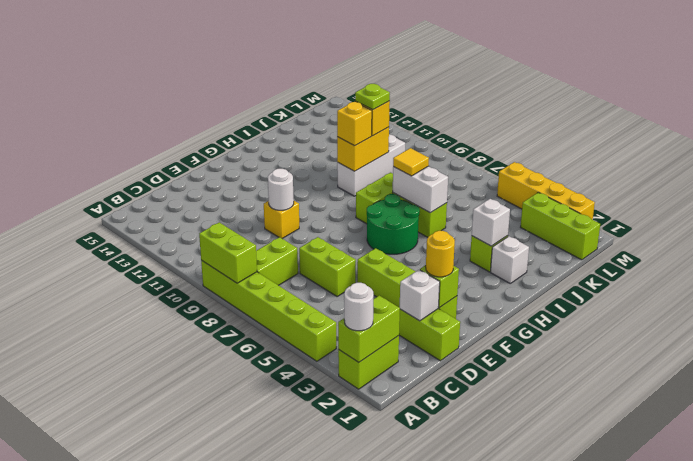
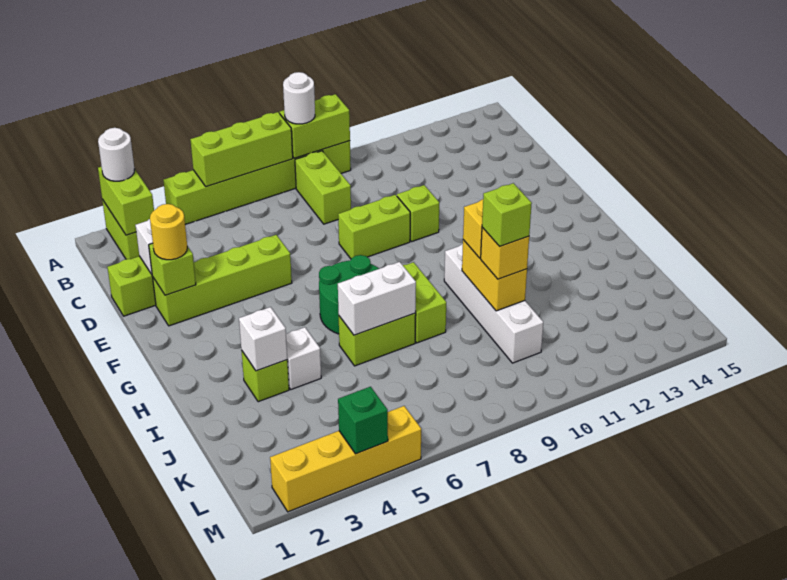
lime 1x2 brick [299,237,356,296] -> lime 1x2 brick moved to [338,195,410,259]
yellow 1x1 brick [264,201,299,238] -> lime 1x1 brick [397,185,439,241]
white 1x1 round brick [268,169,294,210] -> white 1x1 round brick moved to [283,72,315,124]
white 1x1 brick [490,236,529,283] -> white 1x1 brick moved to [286,327,321,389]
yellow 1x1 tile [393,148,429,176] -> none
white 1x3 brick [337,135,405,196] -> white 1x4 brick [444,244,543,363]
lime 1x1 plate [355,84,390,110] -> lime 1x1 brick [482,183,532,246]
lime 1x3 brick [521,192,600,260] -> lime 1x3 brick moved to [190,112,293,187]
none -> green 1x1 brick [338,387,388,454]

